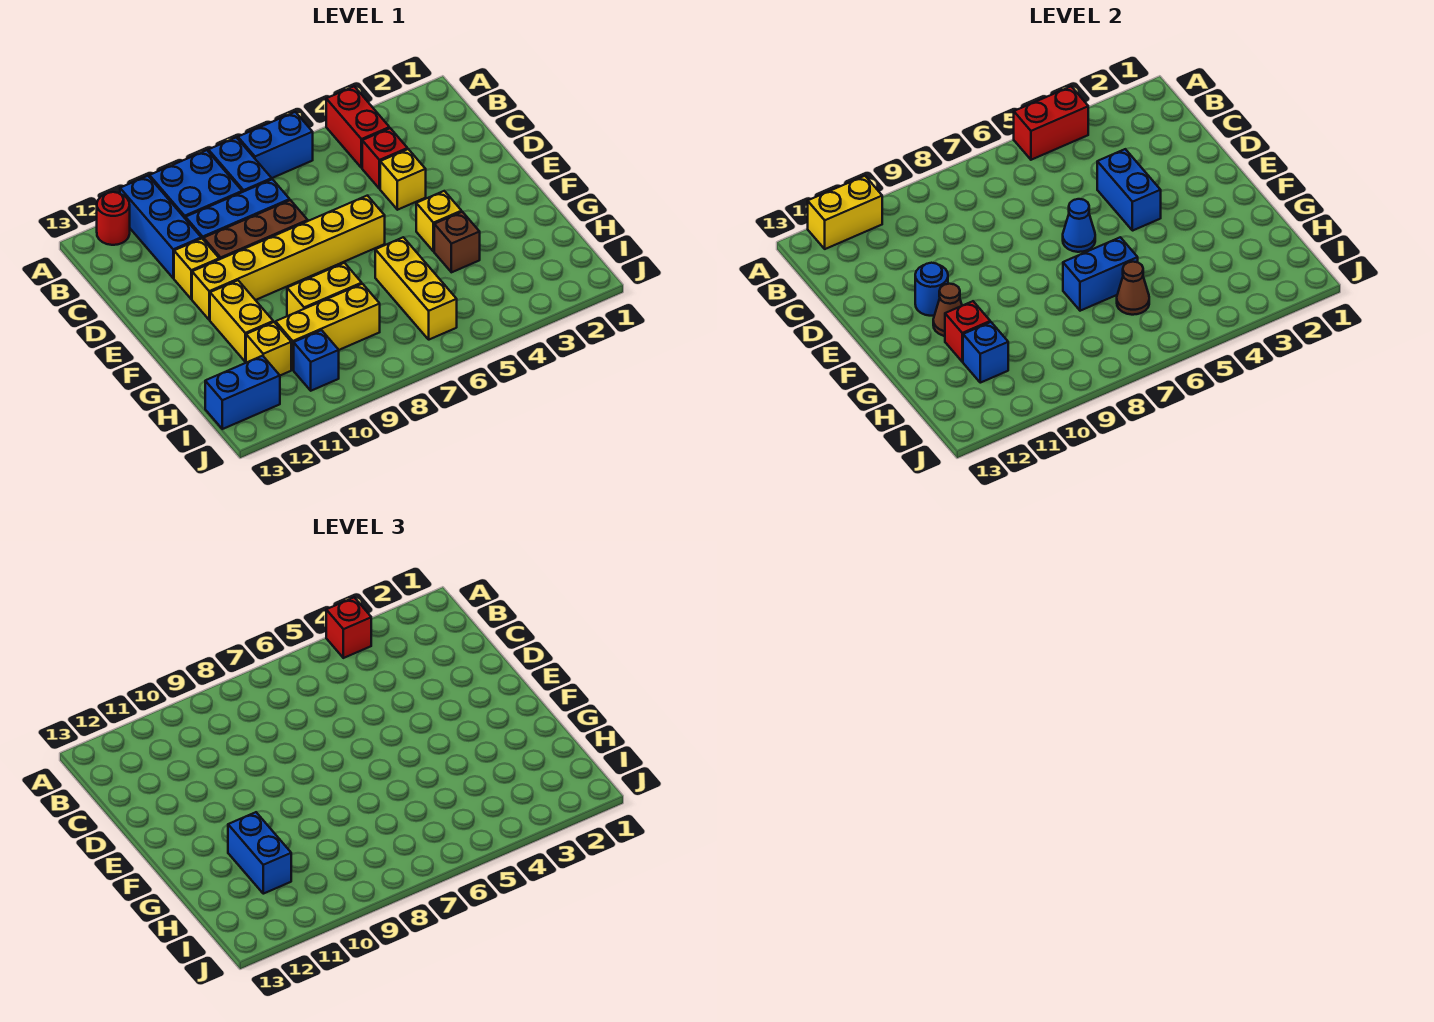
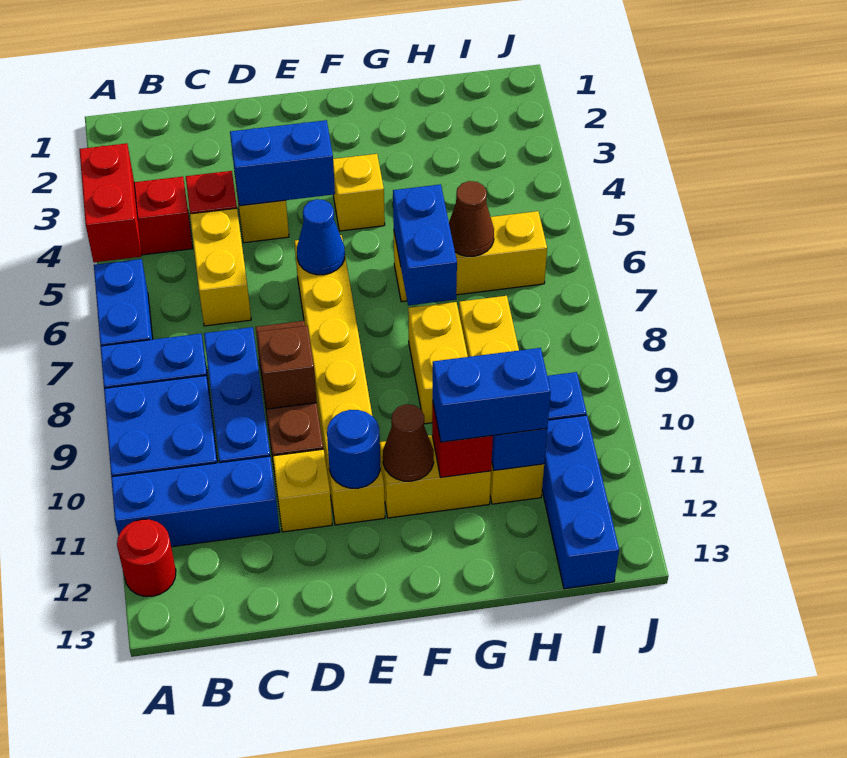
red 1x1 brick [326,597,371,658] -> none
yellow 1x2 brick [808,176,882,249] -> yellow 1x2 brick moved to [190,208,251,326]
brown 1x1 brick [434,212,480,272] -> brown 1x1 brick moved to [257,326,317,409]
blue 1x2 brick [205,356,280,429] -> blue 1x3 brick [542,415,619,589]

